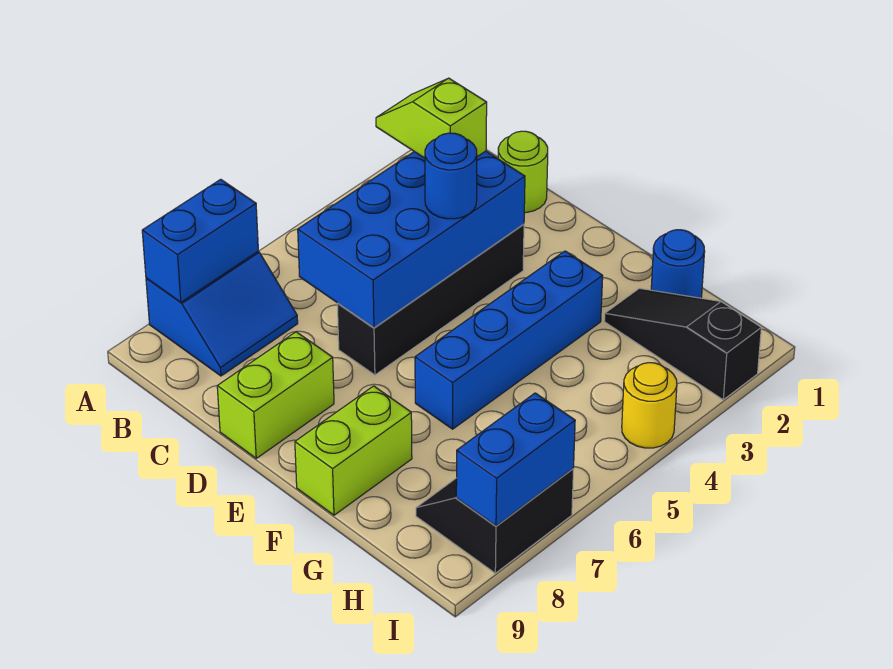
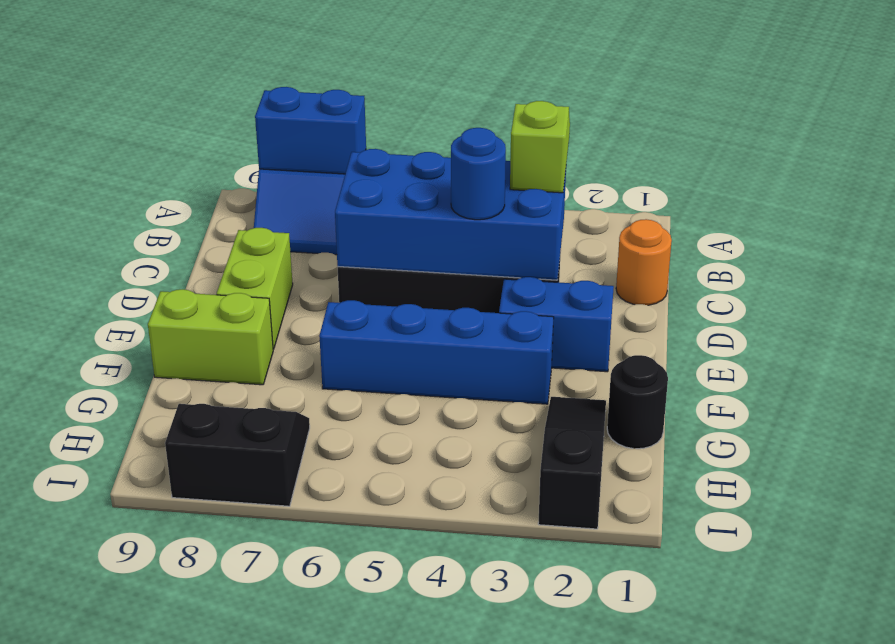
lime 1x1 round brick [498,131,548,213] -> orange 1x1 round brick [616,219,672,305]
lime 1x2 brick [217,332,334,458] -> lime 1x2 brick turned to [217,228,293,349]
blue 1x1 round brick [651,230,705,298] -> black 1x1 round brick [607,355,668,449]
yellow 1x1 round brick [622,363,677,448] -> none
blue 1x2 brick [456,393,575,526] -> blue 1x2 brick moved to [499,277,614,372]

